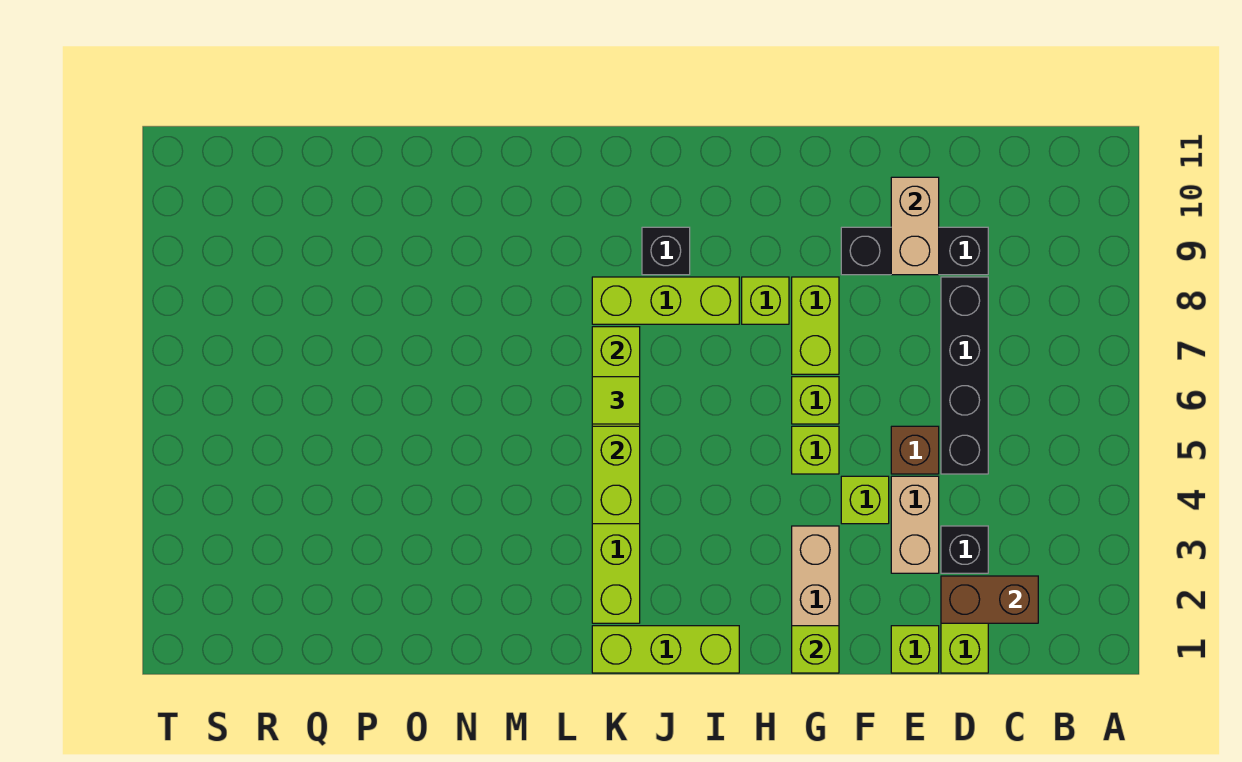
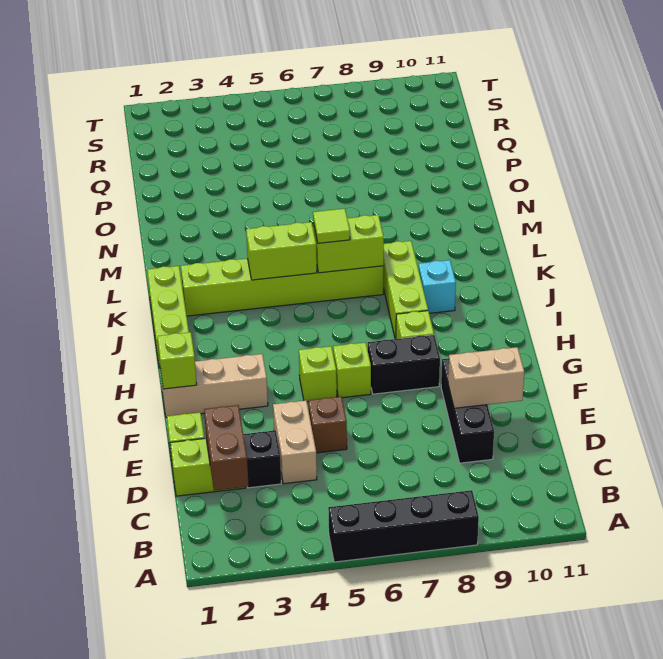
black 1x4 brick [941,277,988,474] -> black 1x4 brick moved to [328,490,479,562]
tan 1x2 brick [891,476,939,573] -> tan 1x2 brick turned to [273,400,317,484]
lime 1x1 brick [841,476,889,524] -> none
lime 1x2 brick [792,277,839,374] -> black 1x2 brick [368,335,440,394]
black 1x1 brick [642,227,690,275] -> cyan 1x1 brick [418,260,456,313]

